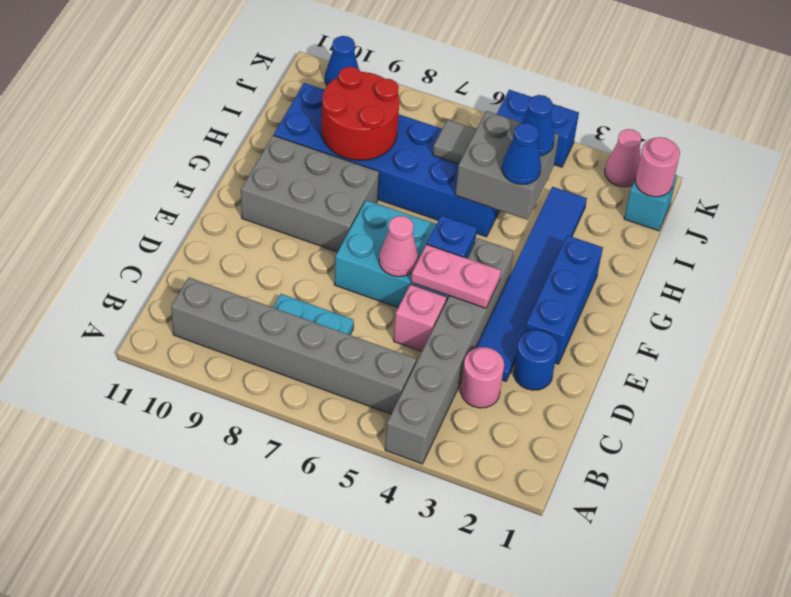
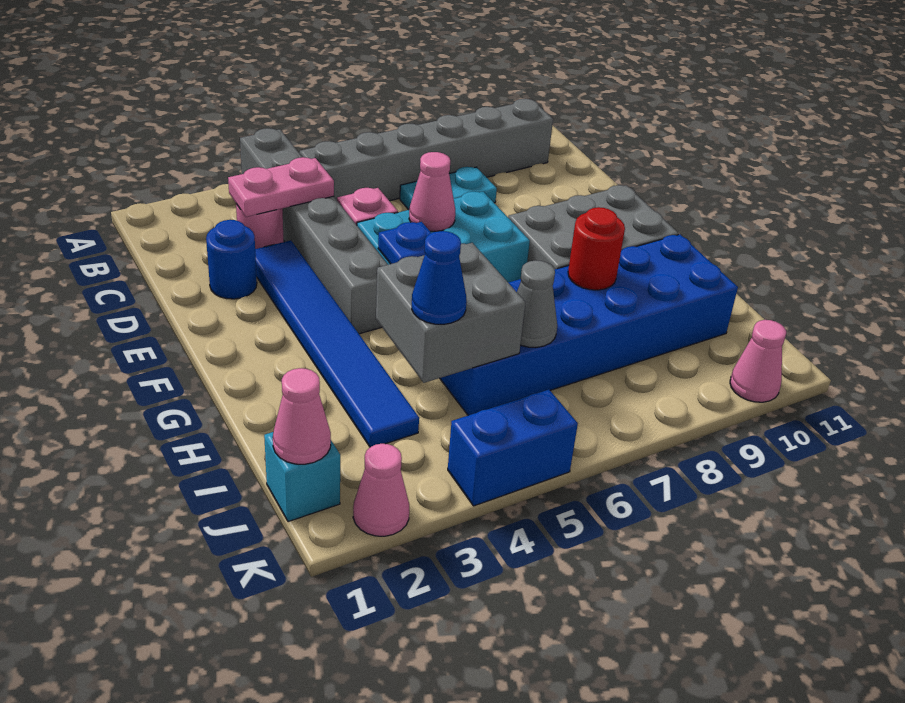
blue 1x3 brick [525,235,603,364] -> none
pink 1x2 plate [411,244,501,308] -> pink 1x2 plate moved to [228,157,334,217]
blue 1x1 cone [502,123,541,184] -> none
red 2x2 round brick [322,67,399,160] -> red 1x1 round brick [568,207,625,290]
grey 1x1 tile [433,120,476,164] -> grey 1x1 cone [517,260,557,347]
pink 1x1 round brick [635,137,680,197] -> pink 1x1 cone [273,368,331,464]
blue 1x1 cone [325,36,359,85] -> pink 1x1 cone [730,320,786,402]

